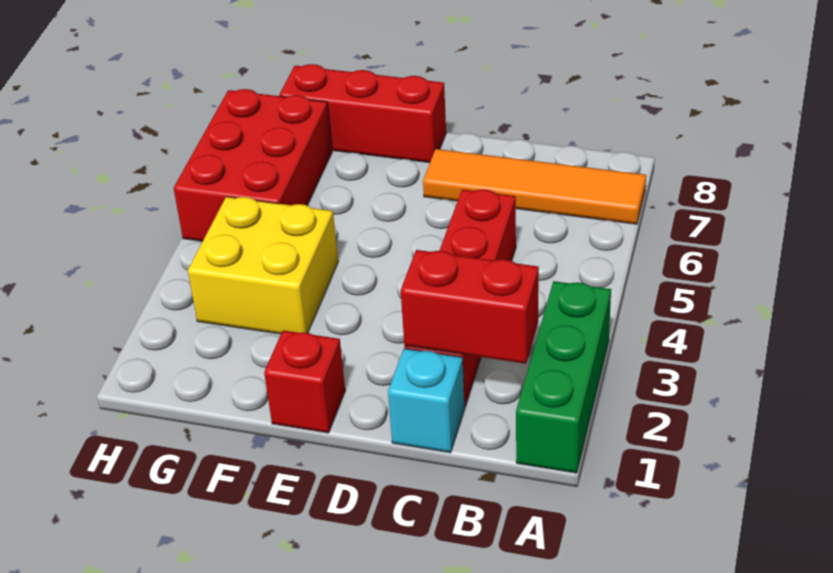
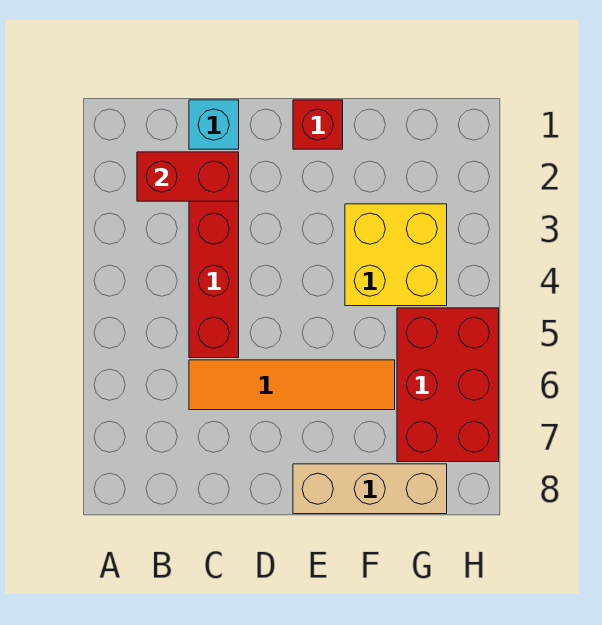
green 1x3 brick [516,281,611,473] -> none
orange 1x4 tile [423,149,646,224] -> orange 1x4 tile moved to [189,360,395,410]
red 1x3 brick [279,64,446,163] -> tan 1x3 brick [293,464,447,514]

